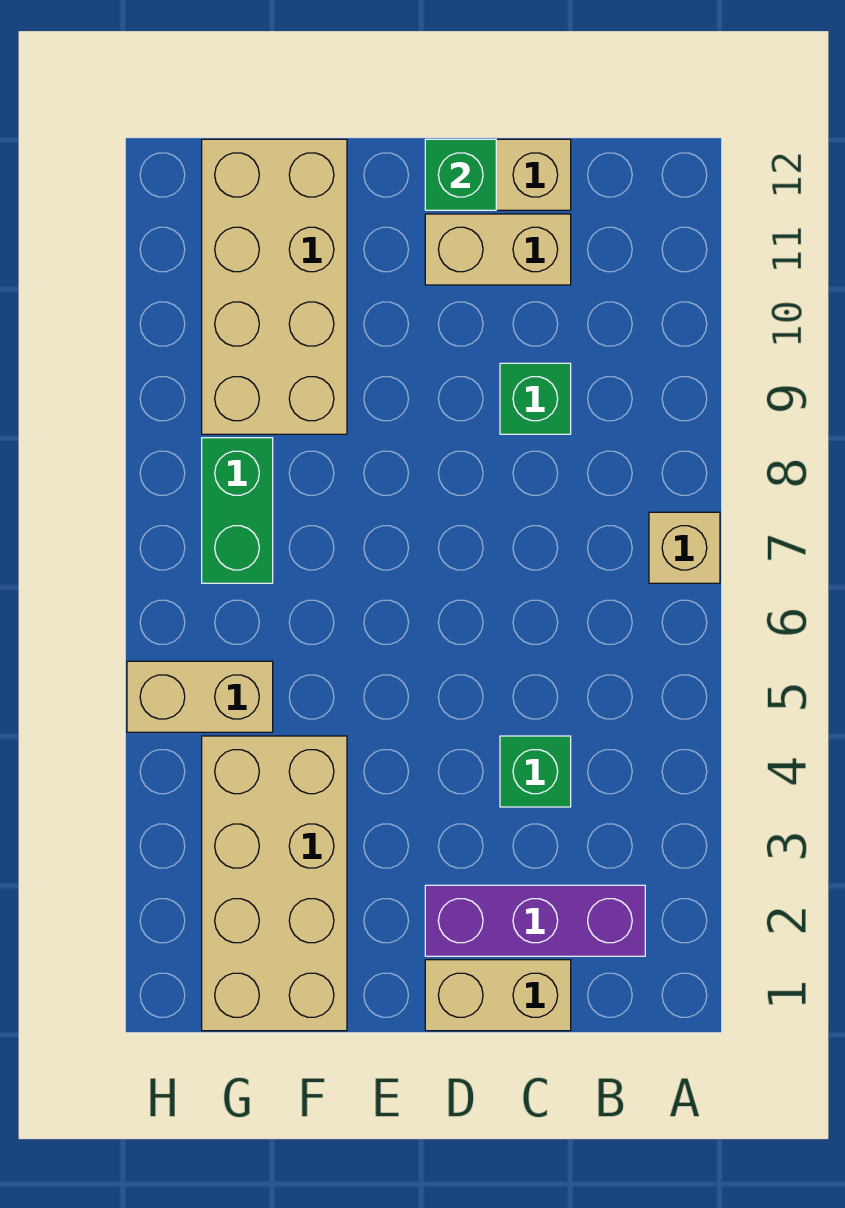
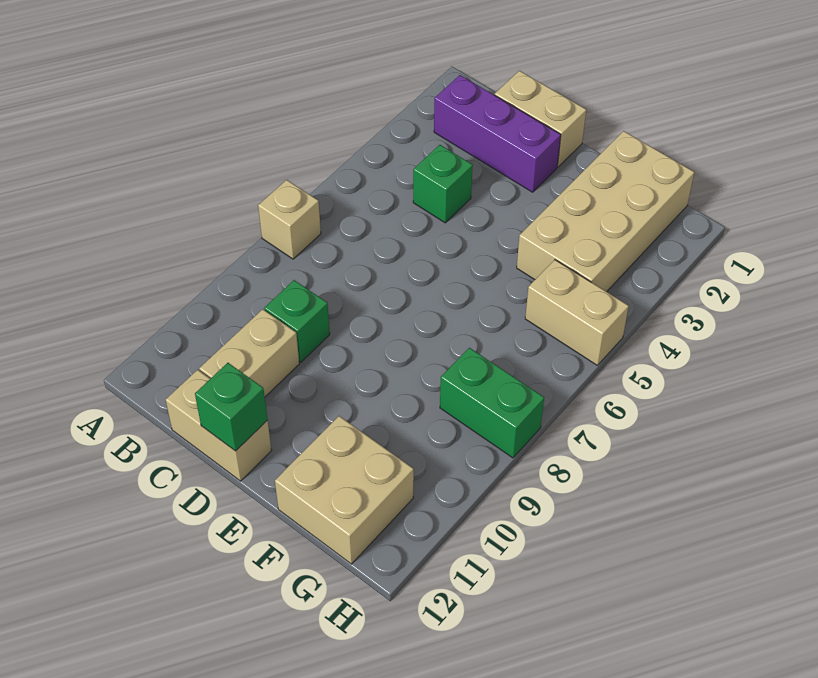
tan 1x2 brick [425,214,571,285] -> tan 1x2 brick turned to [199,309,299,397]
tan 2x4 brick [202,139,347,434] -> tan 2x2 brick [275,416,414,564]
green 1x2 brick [202,438,273,583] -> green 1x2 brick turned to [440,348,544,458]

